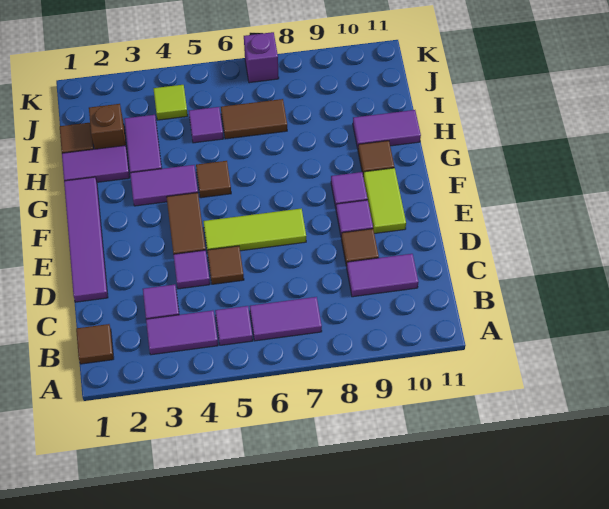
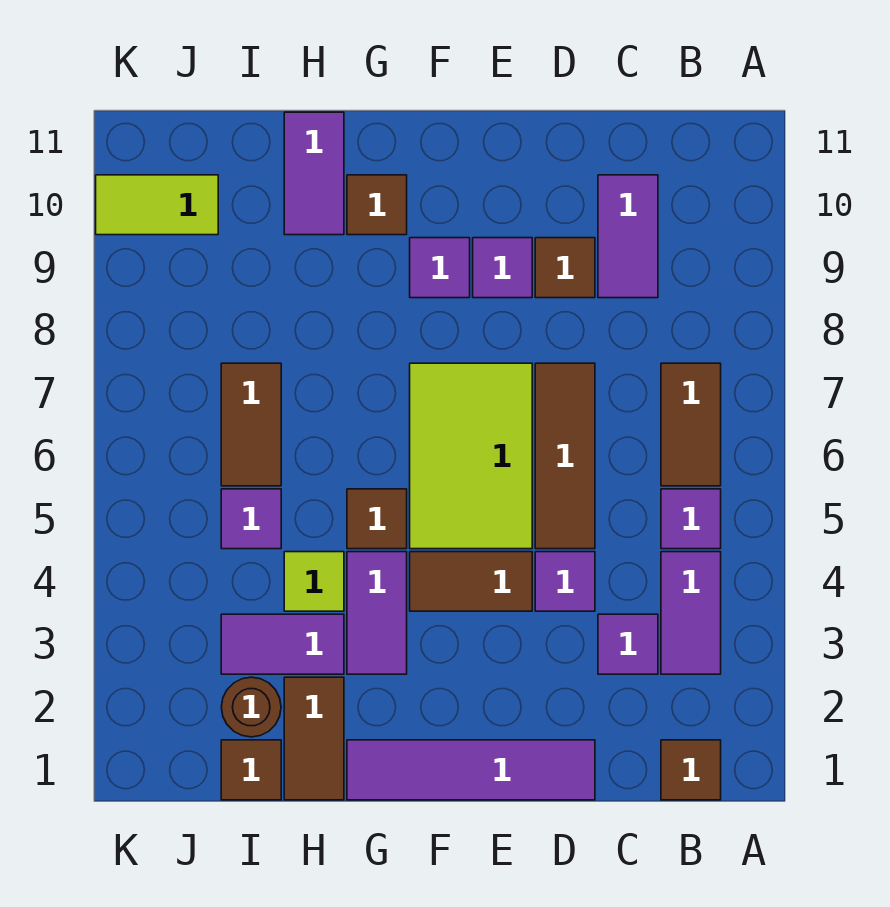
purple 1x2 tile [250,297,322,341] -> brown 1x2 tile [661,363,721,486]
brown 1x1 tile [207,246,244,284] -> brown 1x3 tile [535,363,595,549]
lime 1x3 tile [203,209,306,251] -> lime 2x3 tile [410,363,532,549]
lime 1x2 tile [363,168,406,234] -> lime 1x2 tile moved to [96,175,218,235]
purple 1x2 tile [62,145,130,182] -> brown 1x2 tile [284,677,344,800]
brown 1x1 brick [89,104,126,149] -> brown 1x1 round brick [221,677,281,737]
lime 1x1 tile [153,85,188,120] -> lime 1x1 tile moved to [284,552,344,611]
purple 1x1 brick [244,32,279,83] -> none

